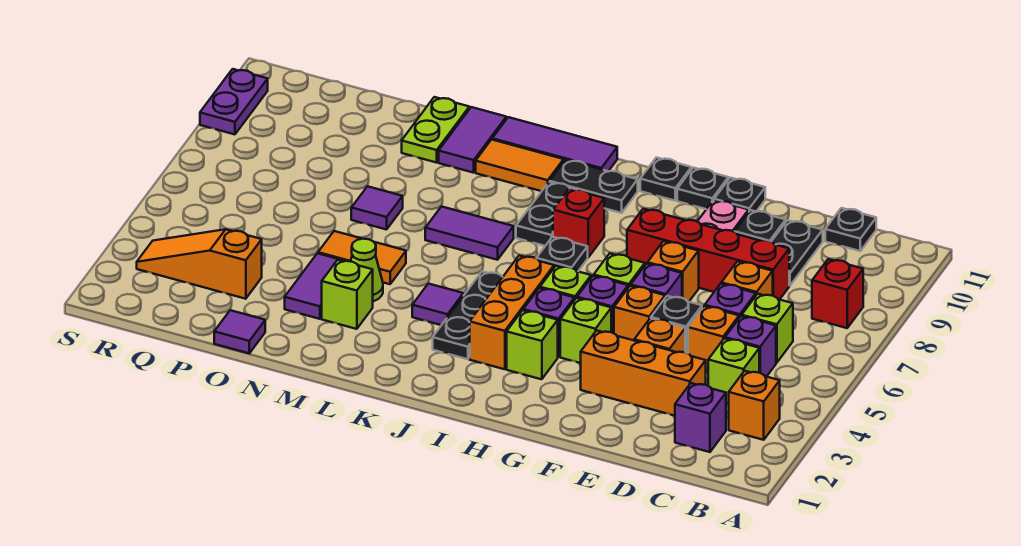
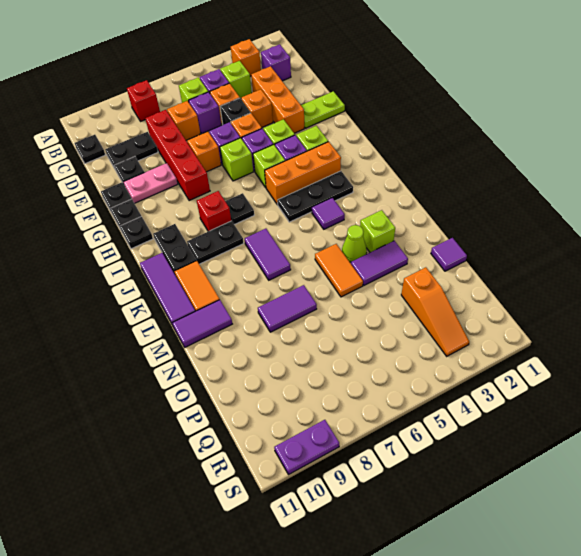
purple 1x1 tile [351,186,403,230] -> purple 1x2 tile [258,285,317,332]
lime 1x2 plate [402,97,469,163] -> lime 1x2 plate moved to [301,91,345,128]

